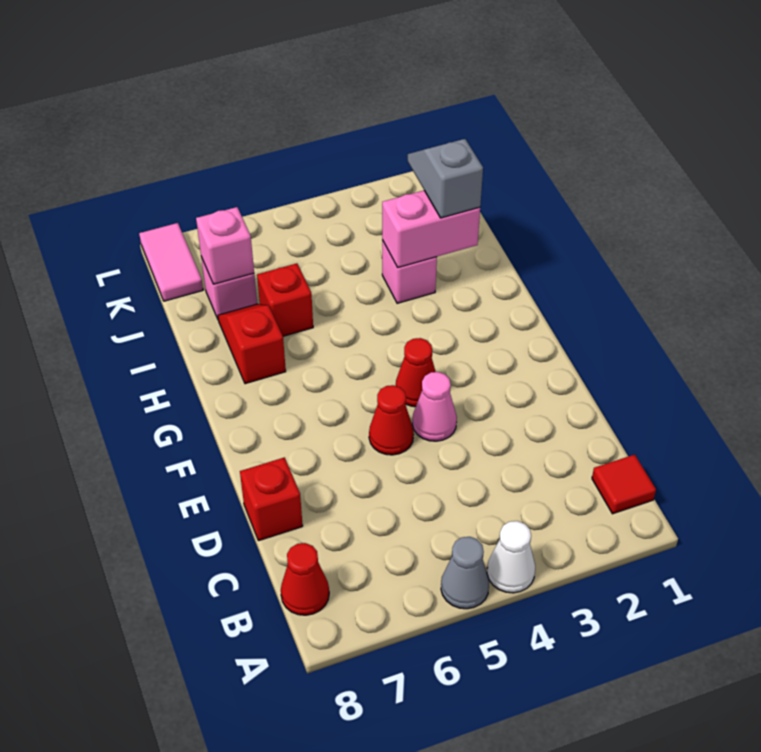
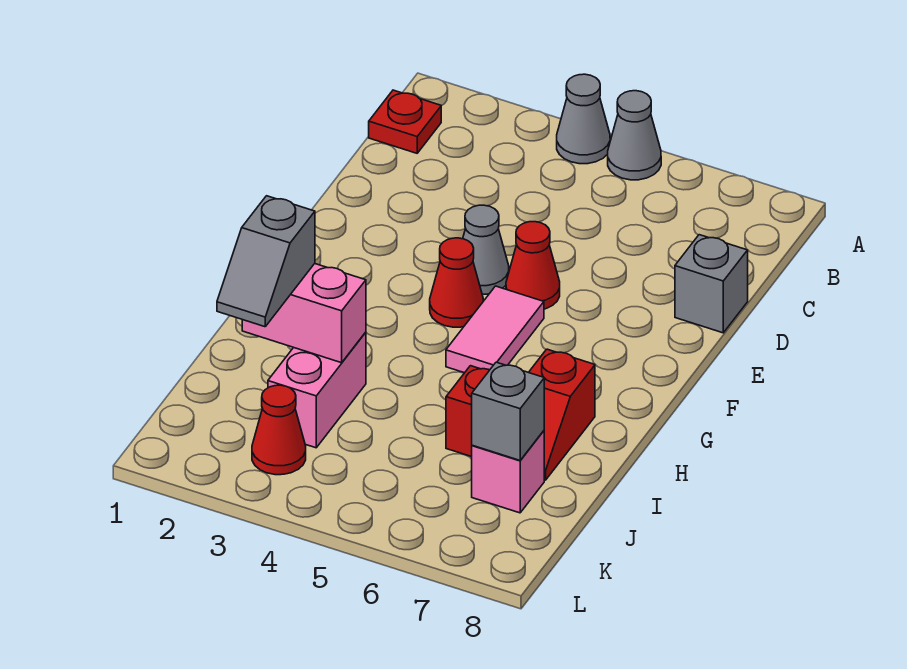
white 1x1 cone [487,521,535,593] -> grey 1x1 cone [557,74,610,164]
red 1x1 tile [592,455,656,514] -> red 1x1 plate [369,90,441,153]
red 1x1 cone [281,543,329,615] -> red 1x1 cone moved to [252,385,306,475]
red 1x1 brick [240,457,303,541] -> grey 1x1 brick [675,235,748,333]
pink 1x1 cone [412,372,457,441] -> grey 1x1 cone [463,205,509,294]
pink 1x1 brick [382,240,437,303] -> pink 1x2 brick [268,332,366,448]
pink 1x1 brick [196,207,254,284] -> grey 1x1 brick [472,362,544,460]
pink 1x2 tile [139,223,203,301] -> pink 1x2 tile moved to [446,286,544,373]

